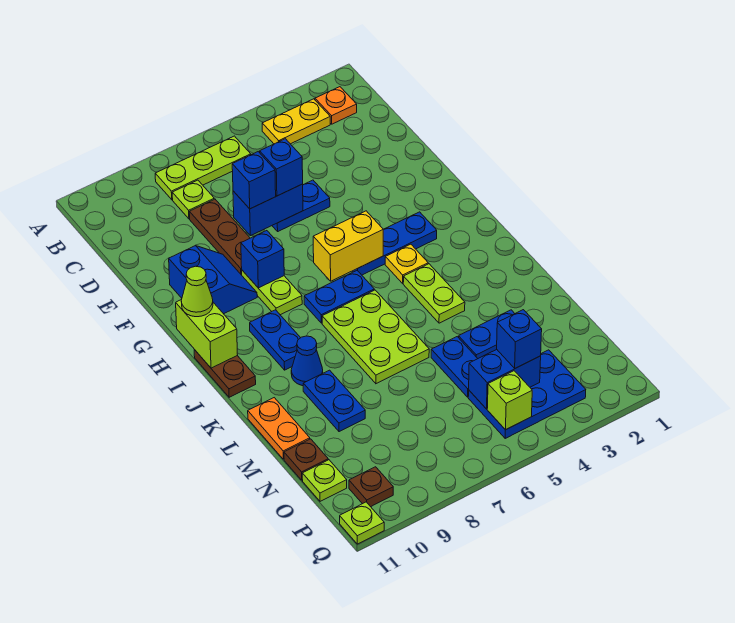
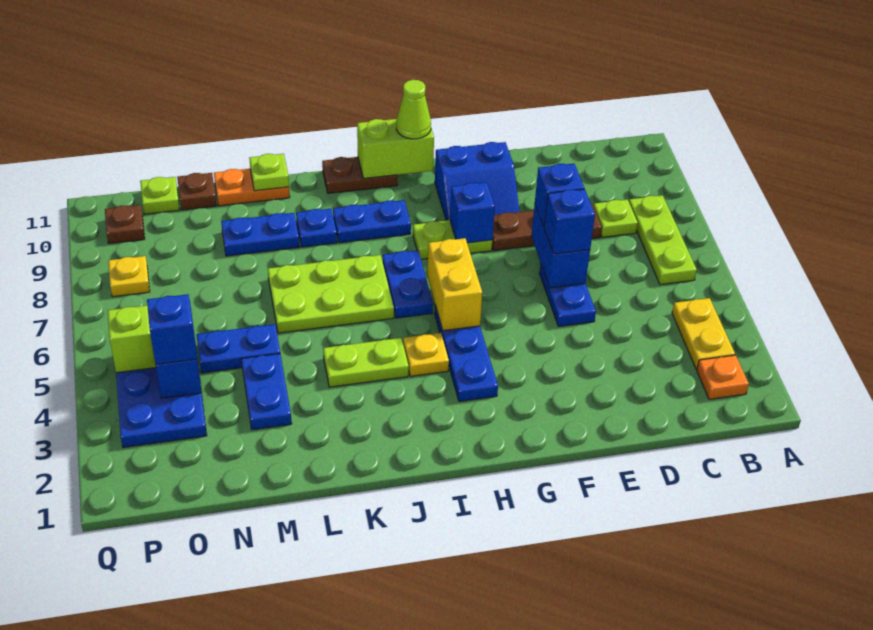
blue 1x1 cone [291,336,323,386] -> blue 1x1 plate [296,209,337,247]
none -> yellow 1x1 plate [108,256,150,297]
lime 1x1 plate [340,502,384,544] -> lime 1x1 plate moved to [249,154,289,191]

